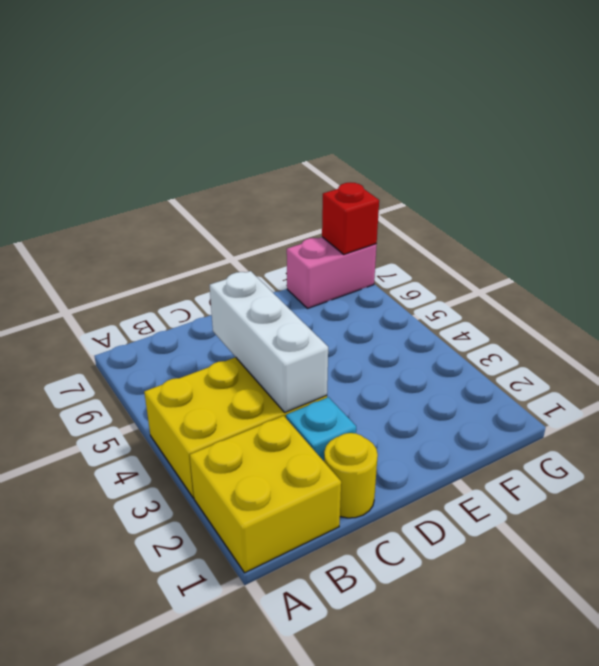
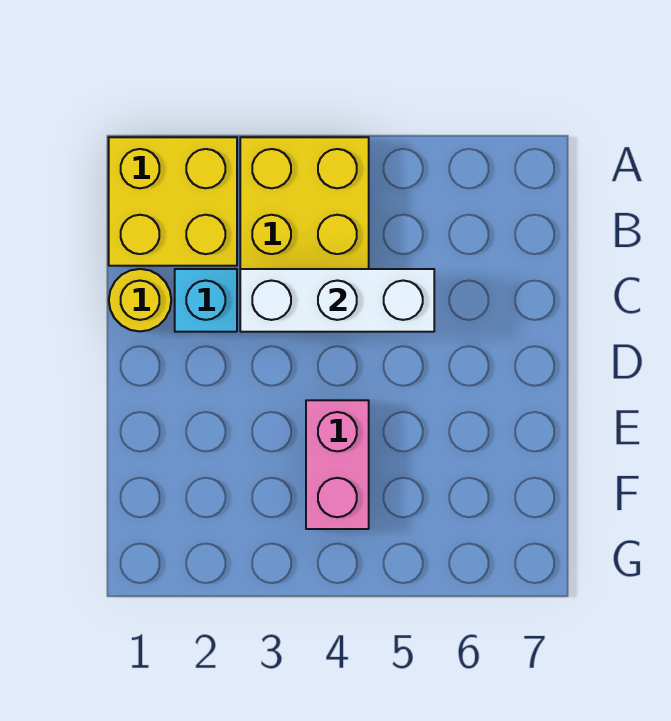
pink 1x2 brick [287,237,377,308] -> pink 1x2 brick moved to [306,400,369,529]
red 1x1 brick [322,182,379,254] -> none

